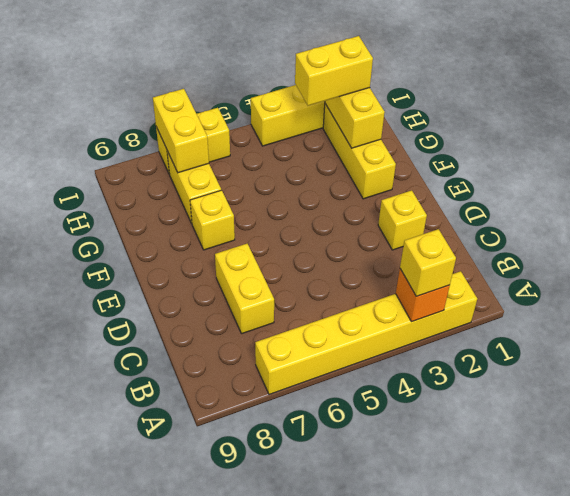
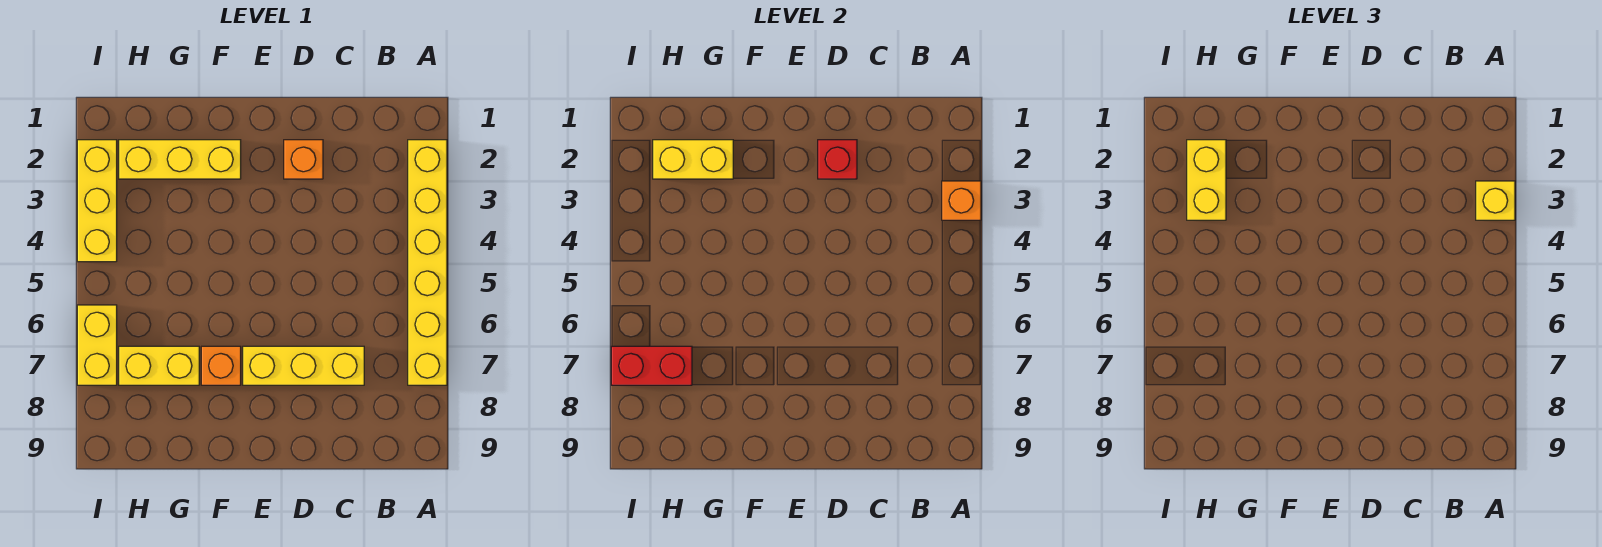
yellow 1x2 brick [215,244,274,334] -> yellow 1x3 brick [243,346,364,385]
yellow 1x1 brick [378,190,427,250] -> orange 1x1 brick [284,140,323,179]
none -> red 1x1 brick [818,140,857,179]
yellow 1x1 brick [190,190,235,250] -> orange 1x1 brick [201,346,241,385]
yellow 1x2 brick [153,89,209,173] -> red 1x2 brick [611,346,692,385]

